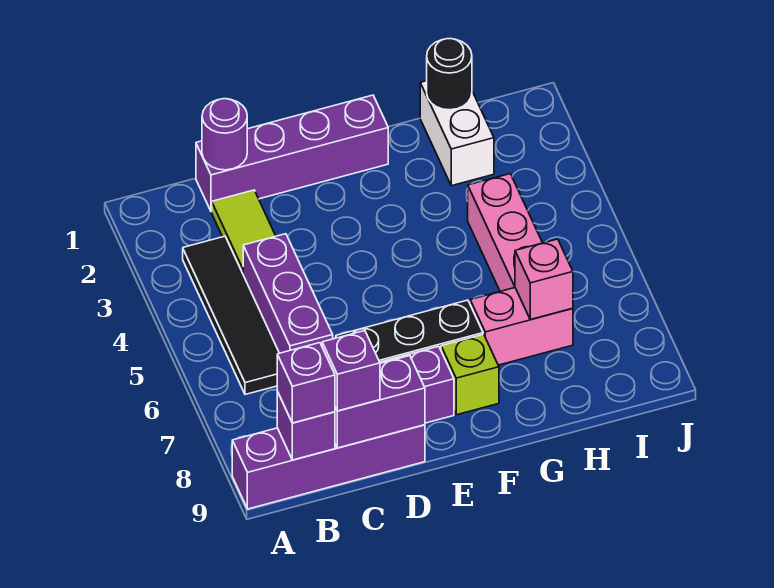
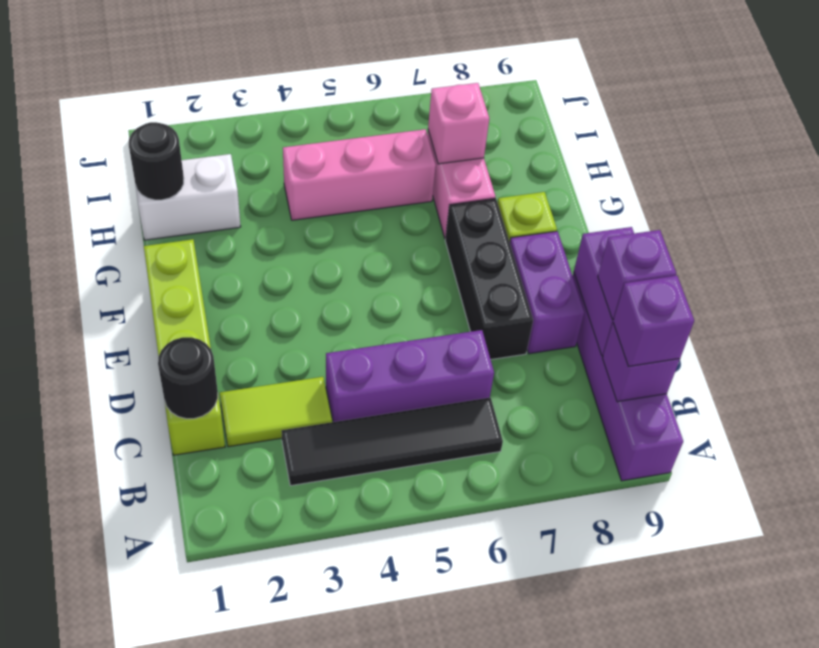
purple 1x4 brick [196,95,388,212] -> lime 1x4 brick [144,239,225,455]
purple 1x1 round brick [202,99,247,170] -> black 1x1 round brick [158,337,218,419]

